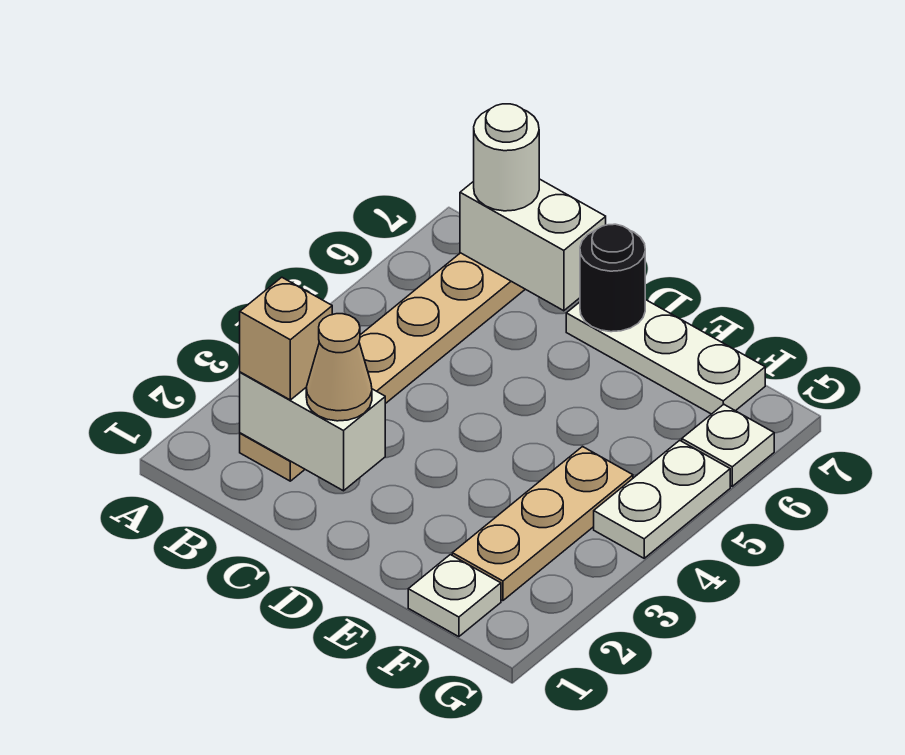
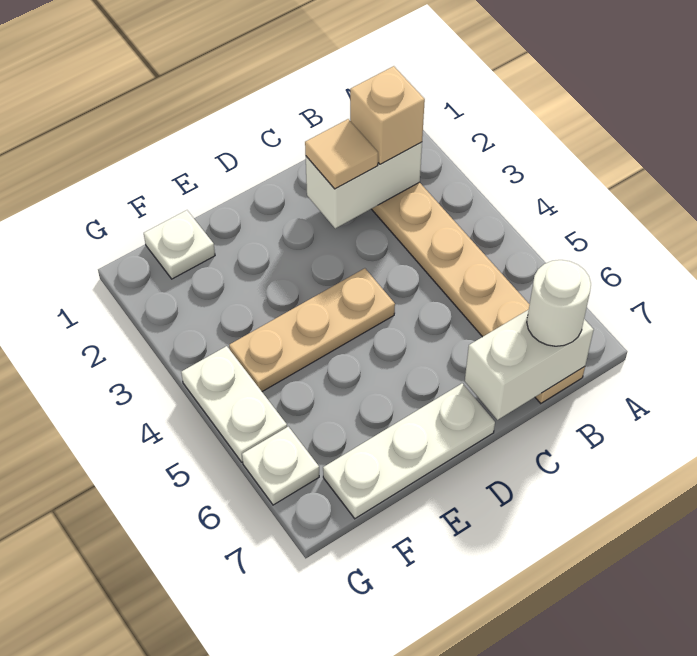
tan 1x1 cone [306,314,372,421] -> tan 1x1 tile [305,119,378,189]
black 1x1 round brick [580,224,645,332] -> none
tan 1x3 plate [452,447,633,601] -> tan 1x3 plate turned to [229,268,395,392]

